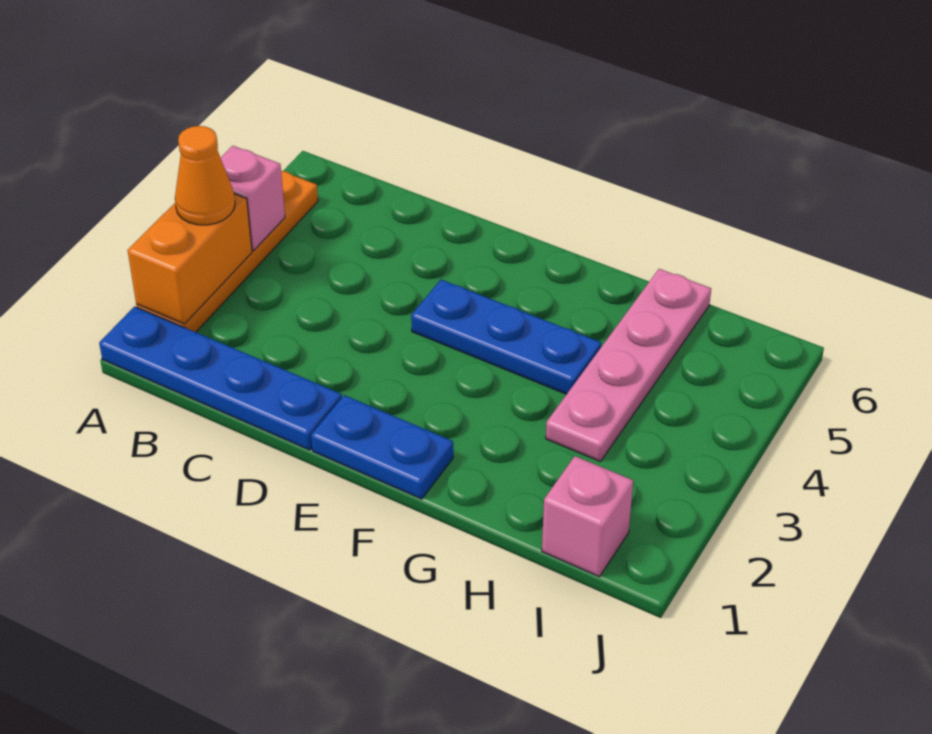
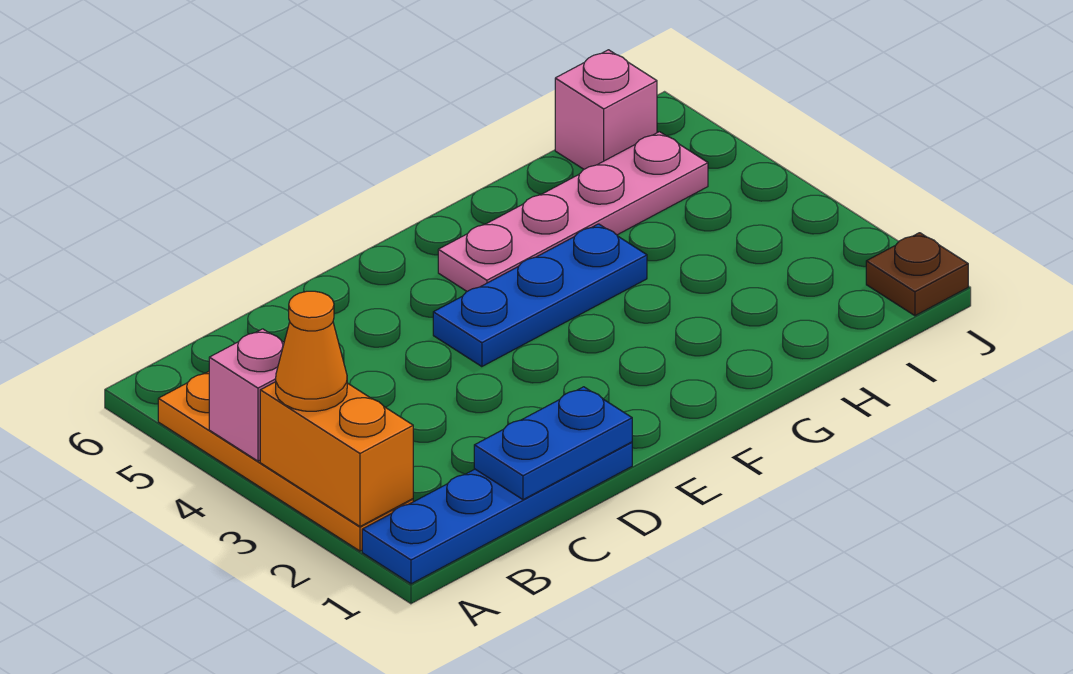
blue 1x2 plate [311,395,453,499] -> blue 1x2 plate moved to [474,387,632,500]
pink 1x4 plate [546,269,711,462] -> pink 1x4 plate turned to [438,132,708,291]
pink 1x1 brick [542,456,633,577] -> pink 1x1 brick moved to [555,50,657,169]
none -> brown 1x1 plate [866,233,968,316]

